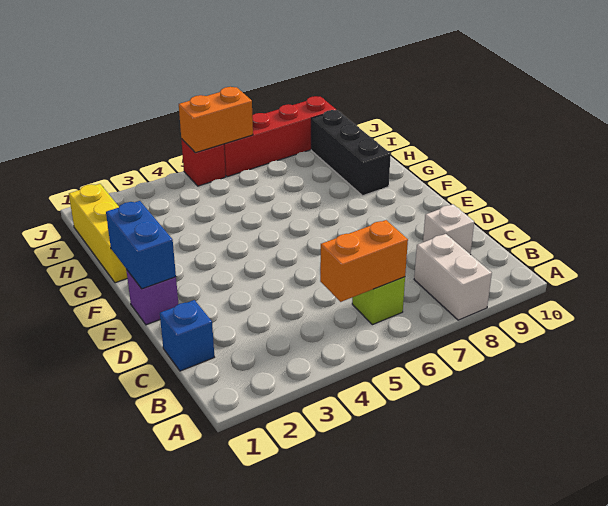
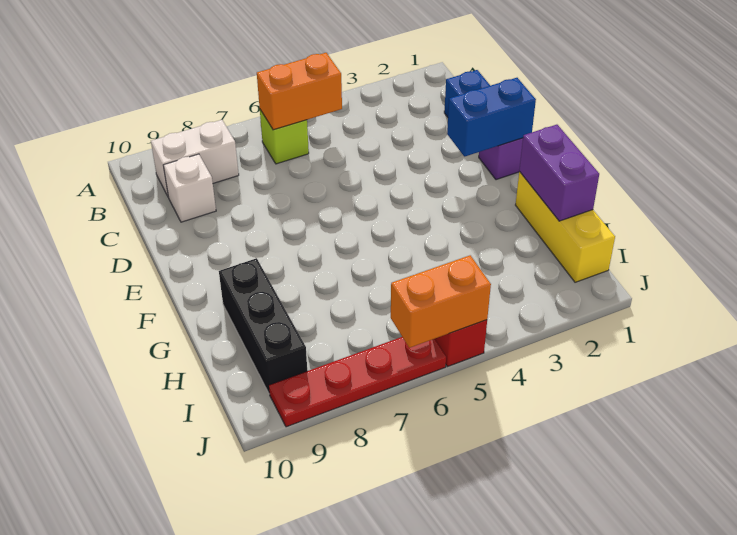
white 1x2 brick [414,234,492,320] -> white 1x2 brick turned to [151,120,239,196]
blue 1x2 brick [106,201,176,289] -> blue 1x2 brick turned to [447,78,536,157]
none -> purple 1x2 brick [519,125,599,221]
red 1x4 brick [224,96,336,177] -> red 1x4 plate [269,337,446,427]

